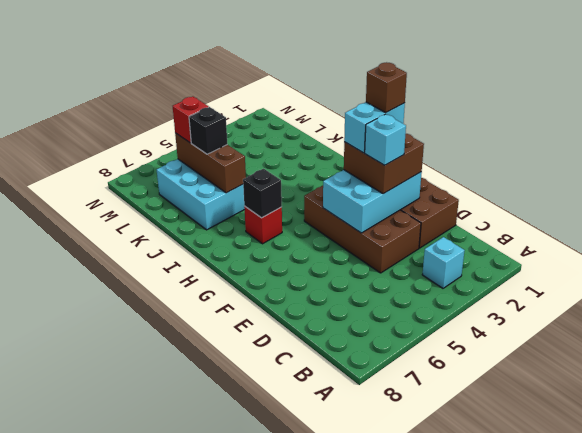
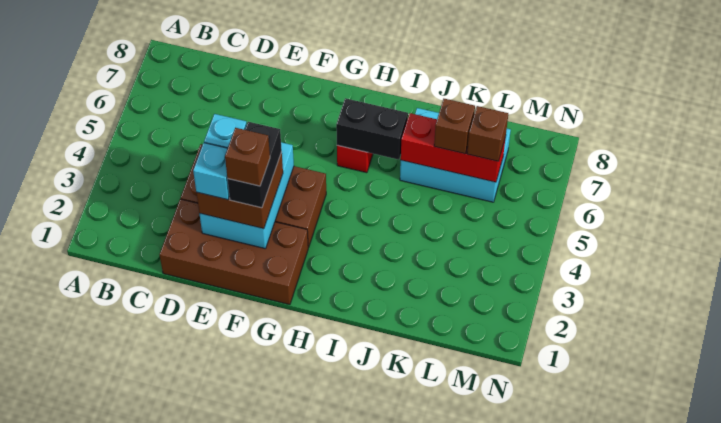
cyan 1x1 brick [422,237,465,288] -> cyan 1x1 brick moved to [193,143,229,200]
cyan 1x2 brick [344,102,405,153] -> black 1x2 brick [228,122,282,208]
black 1x1 brick [243,169,282,218] -> black 1x2 brick [336,98,408,160]
brown 1x3 brick [175,133,246,193] -> red 1x3 brick [401,113,506,182]
black 1x1 brick [189,107,227,154] -> brown 1x1 brick [434,99,475,154]
red 1x1 brick [173,97,209,143] -> brown 1x1 brick [467,106,508,161]

